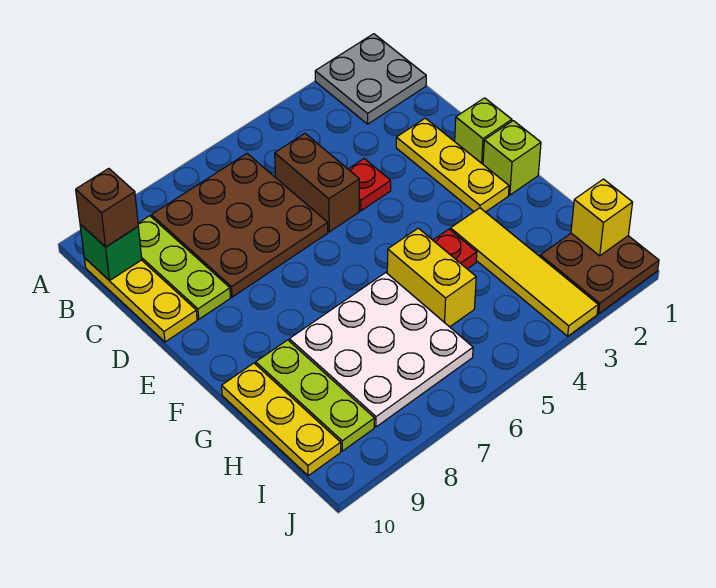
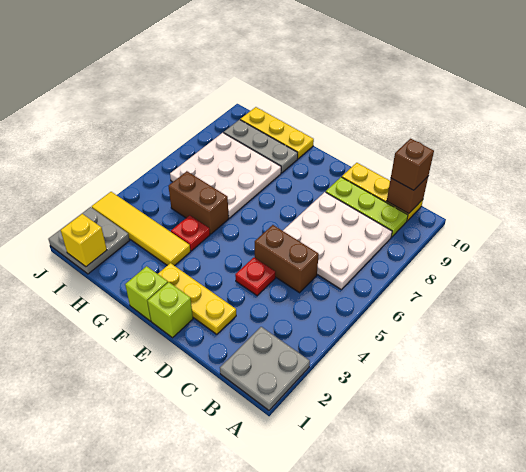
brown 3x3 plate [151,154,328,297] -> white 3x3 plate [283,192,392,289]
green 1x1 brick [80,224,142,281] -> brown 1x1 brick [387,177,428,214]
yellow 1x2 brick [387,228,476,327] -> brown 1x2 brick [168,171,229,234]
lime 1x3 plate [256,340,375,451] -> grey 1x3 plate [224,119,298,173]
brown 2x2 plate [540,233,659,314] -> grey 2x2 plate [48,207,130,274]

